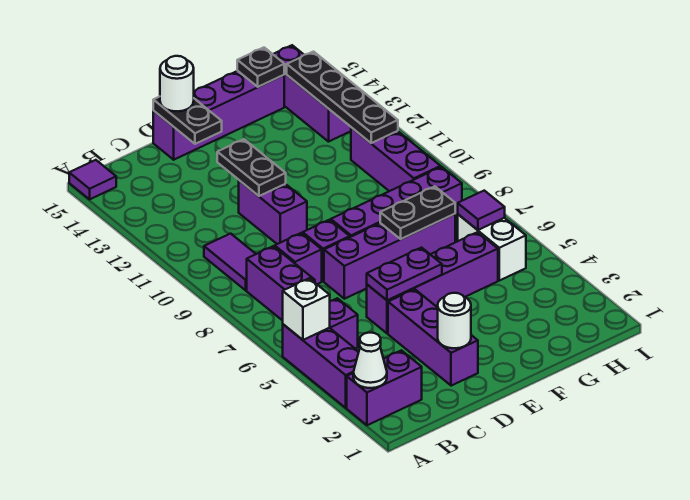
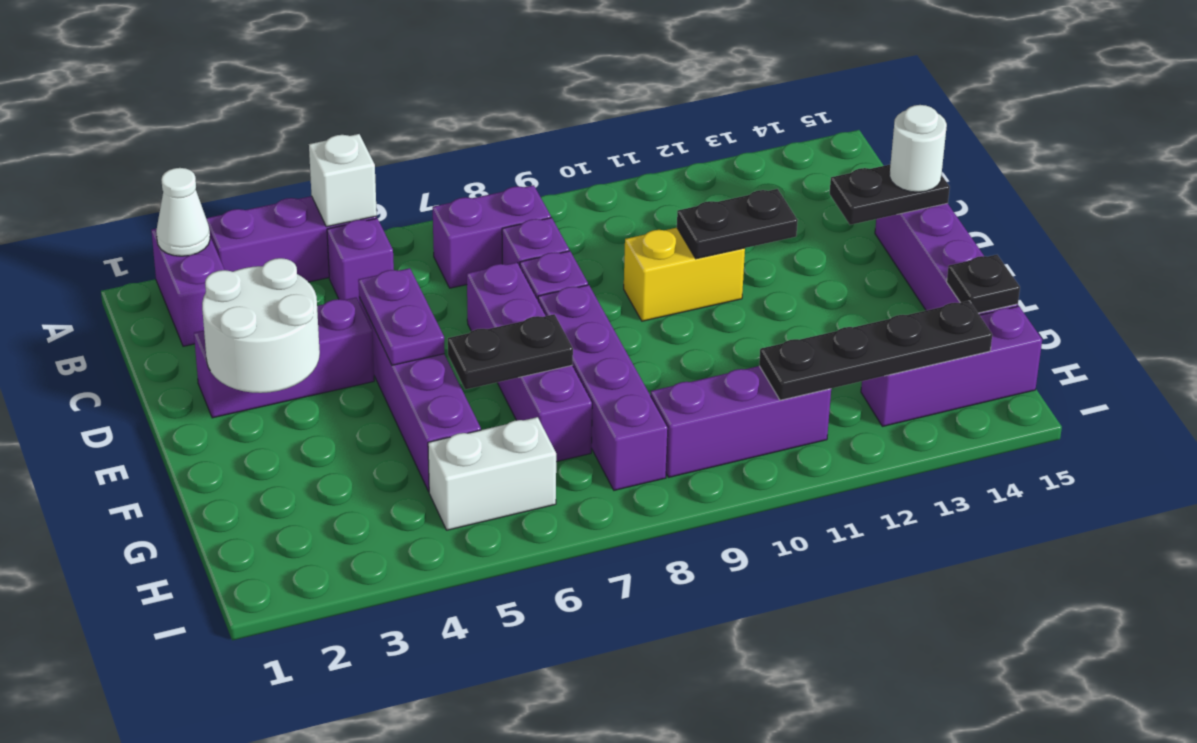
purple 1x1 tile [69,160,116,199] -> none
purple 1x2 tile [204,234,255,290] -> none
white 1x1 round brick [438,293,471,348] -> white 2x2 round brick [202,258,320,393]
purple 1x2 brick [239,180,307,244] -> yellow 1x2 brick [624,228,745,321]
black 1x2 plate [380,186,455,239] -> black 1x2 plate turned to [448,314,573,390]
purple 1x1 tile [458,191,505,230] -> none

